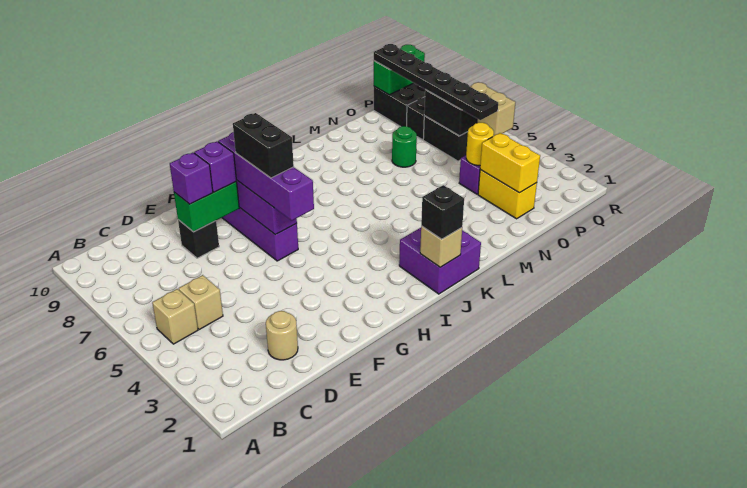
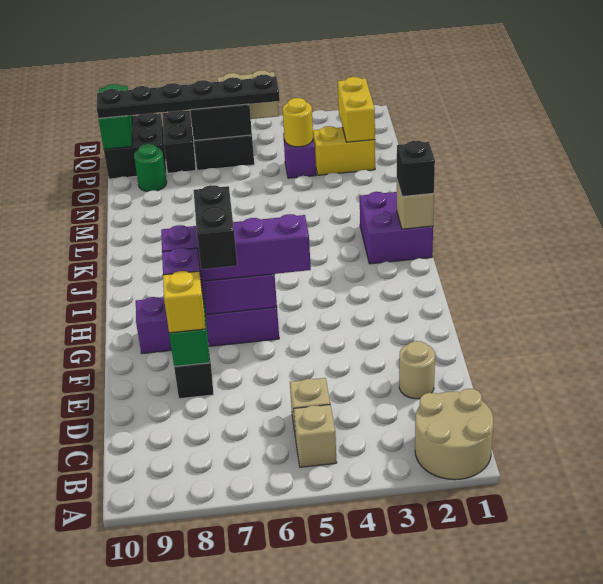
none -> tan 2x2 round brick [415,389,493,480]
purple 1x1 brick [170,153,213,204] -> yellow 1x1 brick [163,271,205,333]
black 1x2 brick [233,113,294,178] -> black 1x2 brick turned to [194,185,237,269]
green 1x1 round brick [392,126,417,167] -> green 1x1 round brick moved to [134,144,167,192]
yellow 1x2 brick [480,133,540,193] -> yellow 1x2 brick turned to [338,77,375,142]

